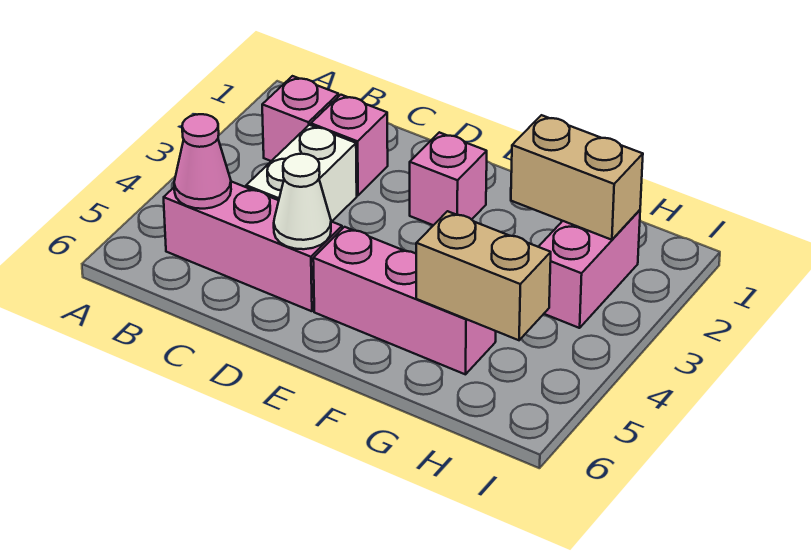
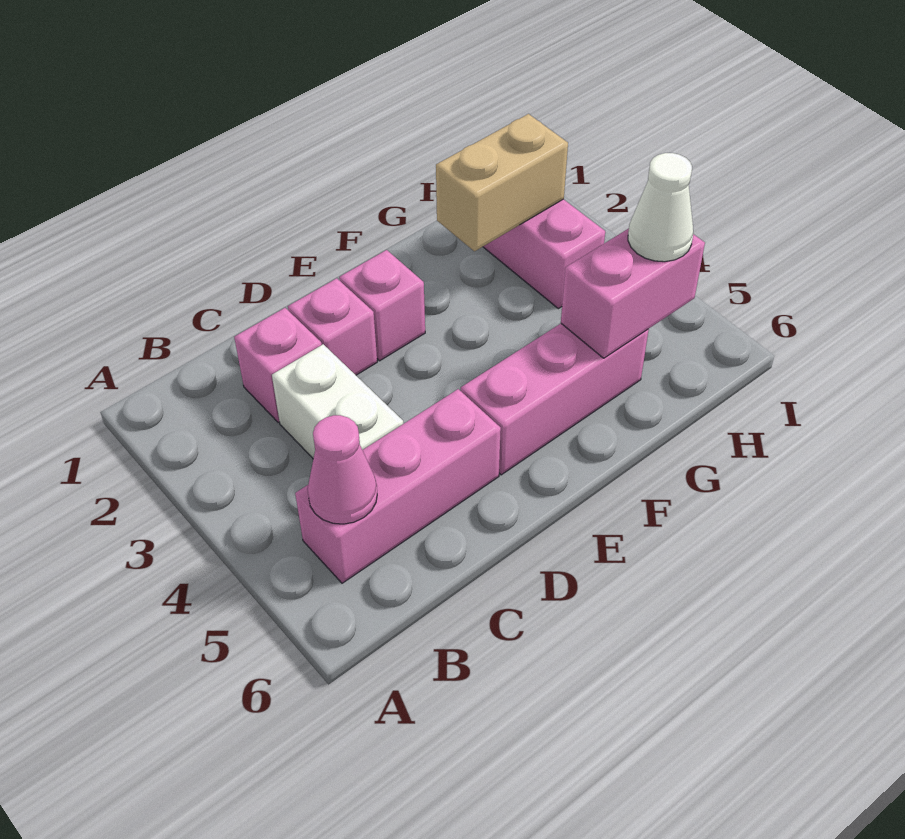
pink 1x1 brick [262,76,339,161] -> pink 1x1 brick moved to [288,278,377,375]
white 1x1 cone [274,154,331,249] -> white 1x1 cone moved to [628,153,693,262]
tan 1x2 brick [416,211,551,340] -> pink 1x2 brick [561,228,705,358]

